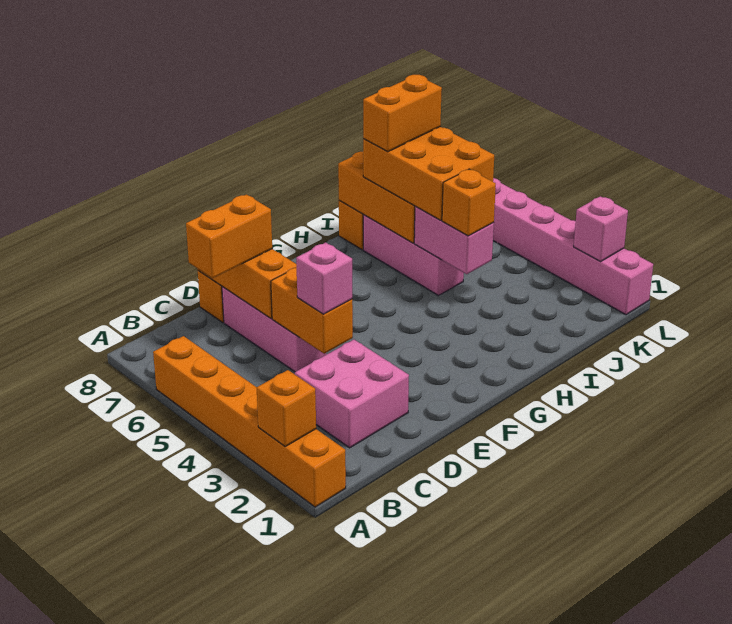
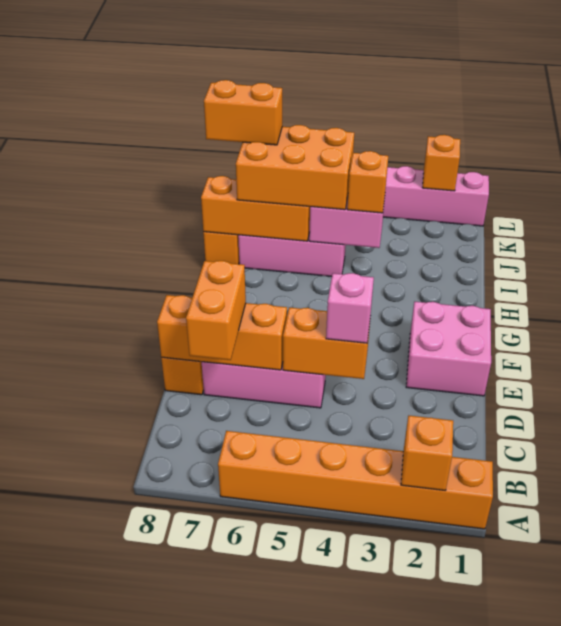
pink 2x2 brick [295,340,409,448] -> pink 2x2 brick moved to [406,302,491,396]
orange 1x2 brick [363,75,442,152] -> orange 1x2 brick turned to [204,80,282,145]
pink 1x1 brick [574,196,628,261] -> orange 1x1 brick [422,135,460,191]

